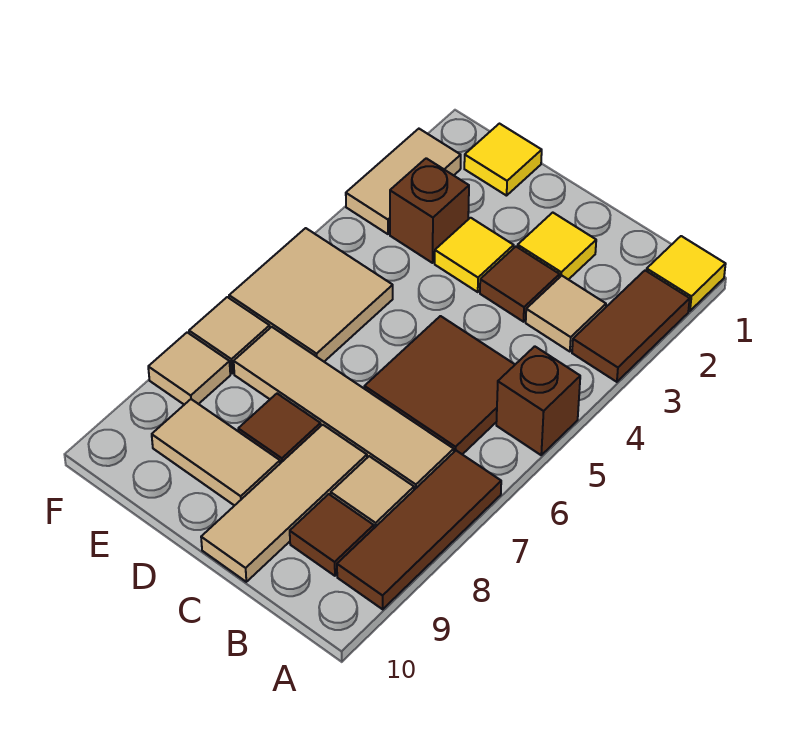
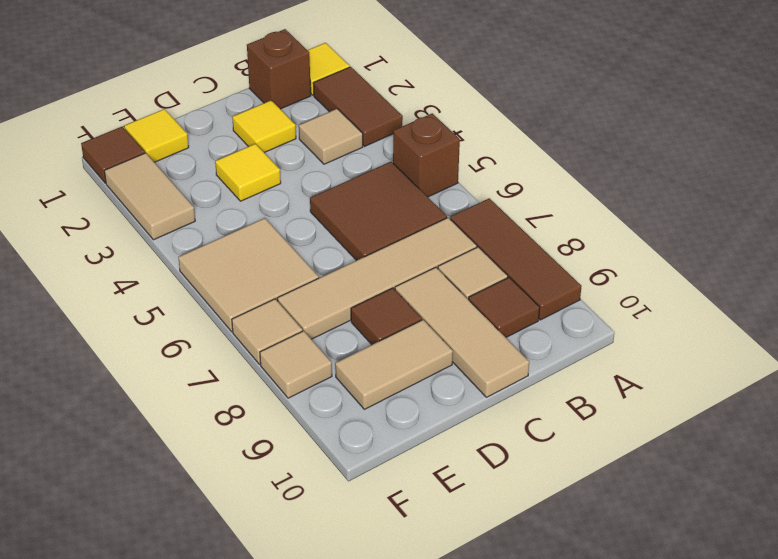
brown 1x1 tile [480,247,560,322] -> brown 1x1 tile moved to [81,127,145,183]
brown 1x1 brick [390,158,469,263] -> brown 1x1 brick moved to [247,29,311,109]

